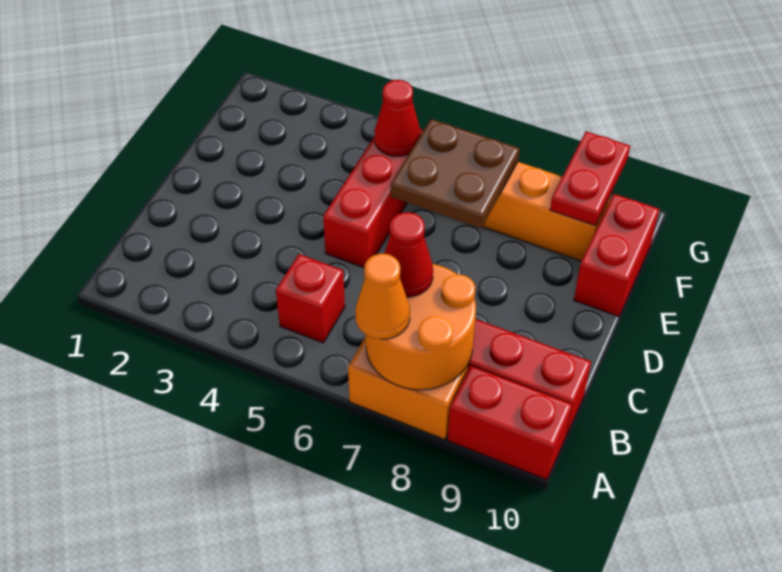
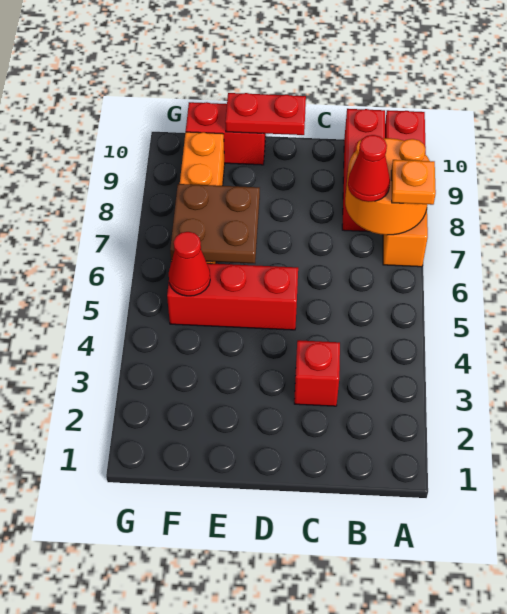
orange 1x1 cone [355,254,410,339] -> orange 1x1 plate [391,160,436,205]
red 1x1 brick [276,254,345,343] -> red 1x1 brick moved to [294,340,340,406]
red 1x2 plate [550,131,630,226] -> red 1x2 plate moved to [225,93,306,135]

